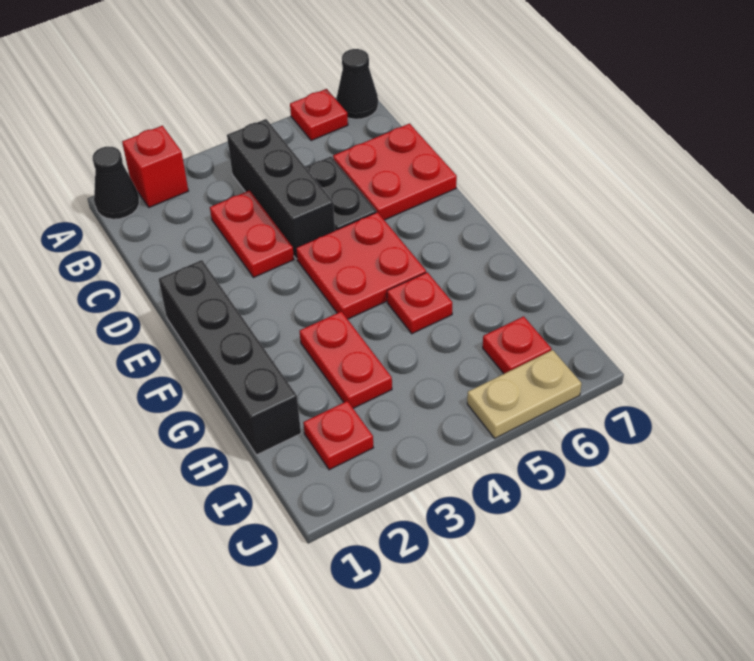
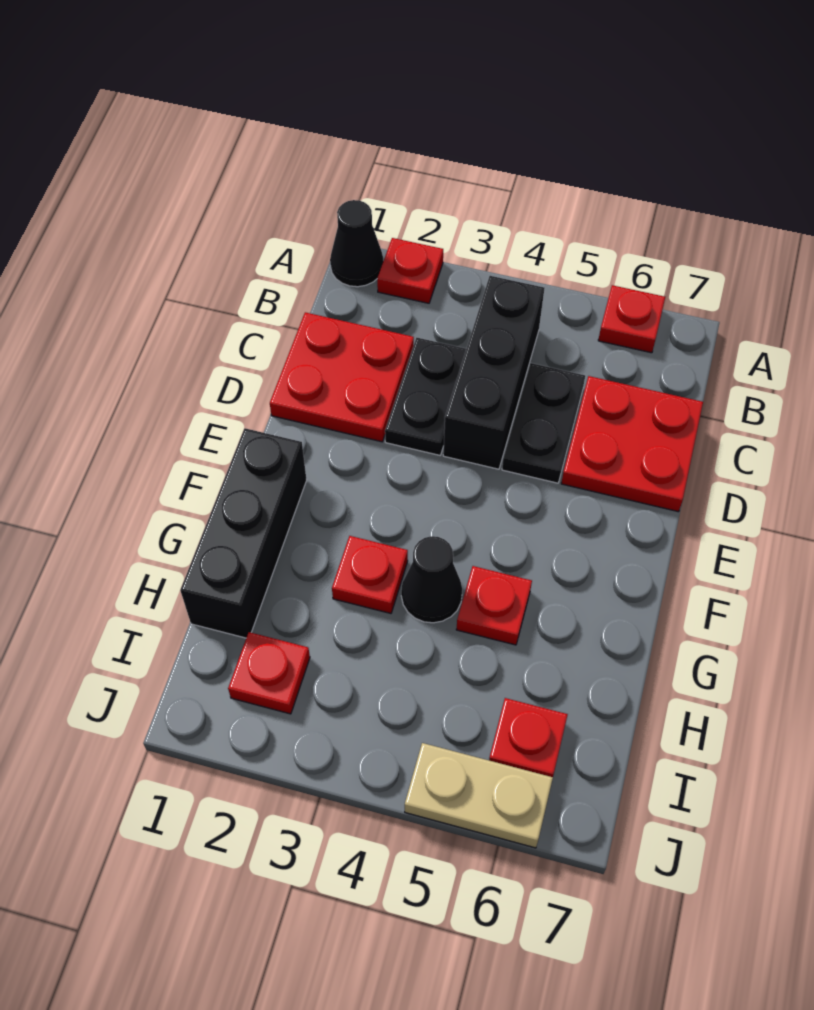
red 1x1 brick [122,126,188,207] -> red 1x1 plate [377,238,443,303]
black 1x1 cone [337,49,378,119] -> black 1x1 cone moved to [401,536,462,623]
red 1x2 plate [210,191,294,278] -> black 1x2 plate [385,338,466,455]
black 1x4 brick [159,260,301,455] -> black 1x3 brick [180,428,307,638]
red 2x2 plate [296,212,426,319] -> red 2x2 plate moved to [270,312,414,442]
red 1x2 plate [300,311,392,408] -> red 1x1 plate [332,536,408,613]

